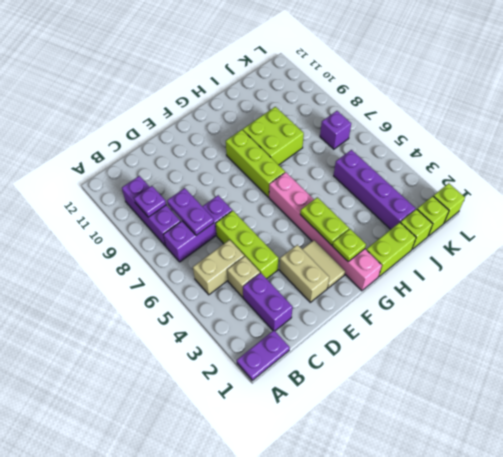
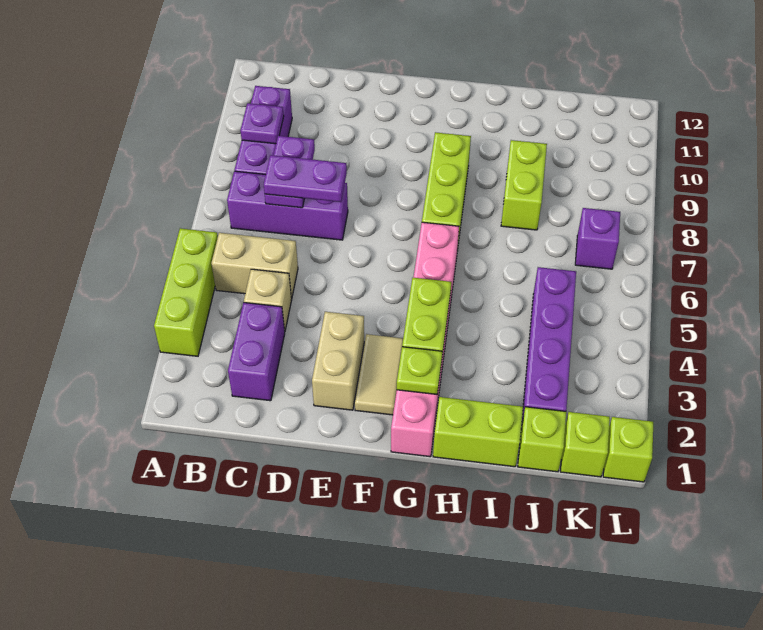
purple 1x2 plate [237,330,290,380] -> purple 1x2 plate moved to [264,155,347,202]
lime 1x3 brick [216,211,278,279] -> lime 1x3 brick moved to [154,228,218,356]
lime 2x2 brick [243,107,304,165] -> lime 1x2 brick [501,140,547,230]

